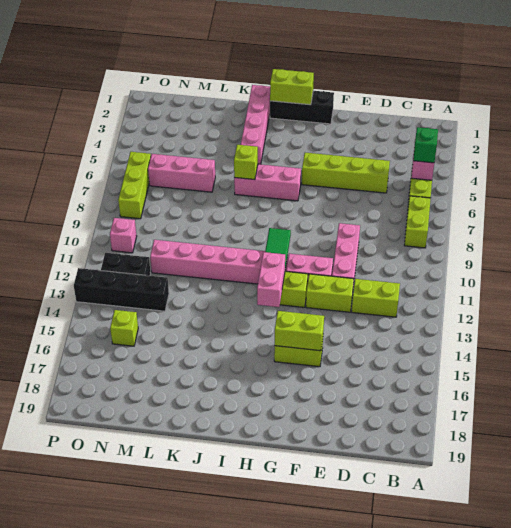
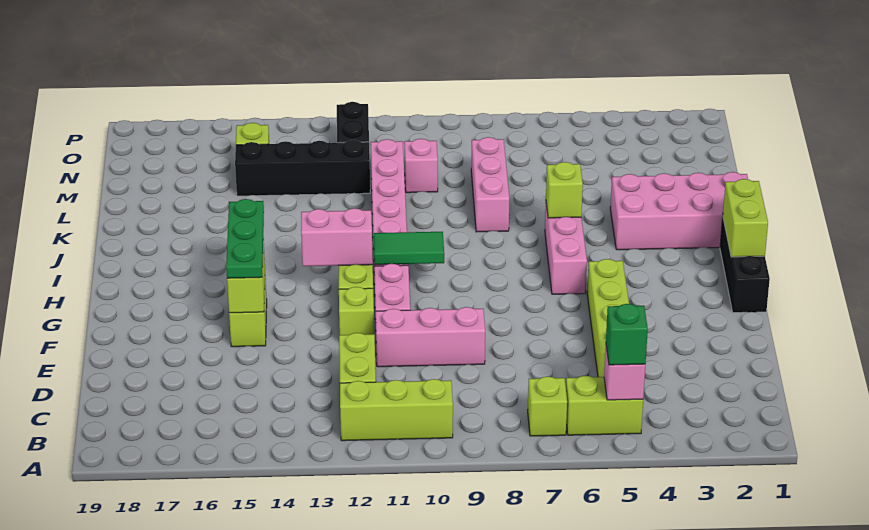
lime 1x2 brick [404,196,431,248] -> lime 1x1 brick [528,376,567,436]
lime 1x2 brick [306,274,354,312] -> lime 1x1 brick [339,287,374,335]
none -> green 1x3 plate [226,199,264,278]
pink 1x4 brick [241,85,270,164] -> pink 2x4 brick [610,172,748,250]
pink 1x3 brick [148,154,215,192] -> pink 1x3 brick moved to [471,137,509,232]
black 1x4 brick [74,268,169,311] -> black 1x4 brick turned to [235,140,370,196]
lime 1x3 brick [118,152,151,219] -> lime 1x3 brick moved to [340,379,453,441]
pink 1x1 brick [110,218,137,253] -> pink 1x1 brick moved to [404,139,438,193]

